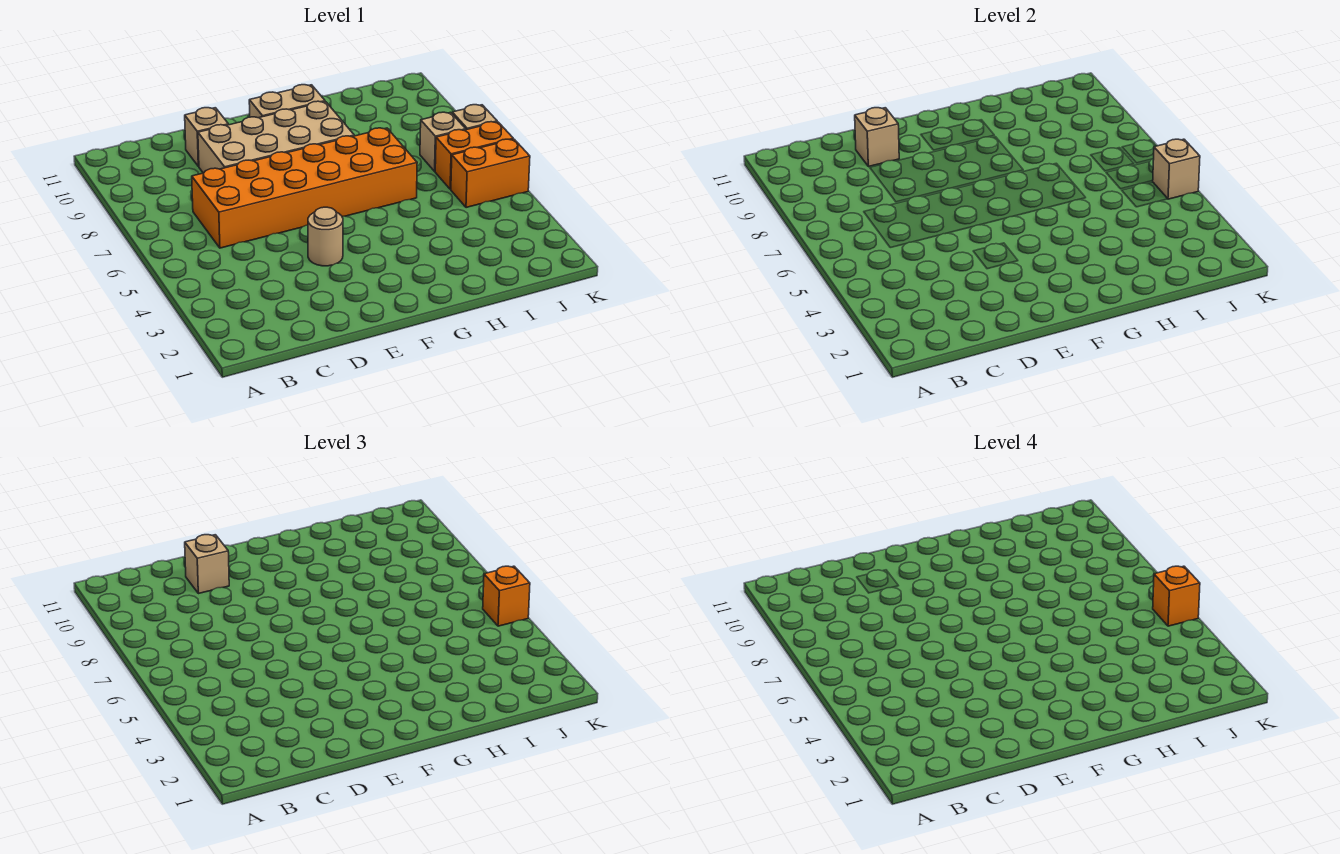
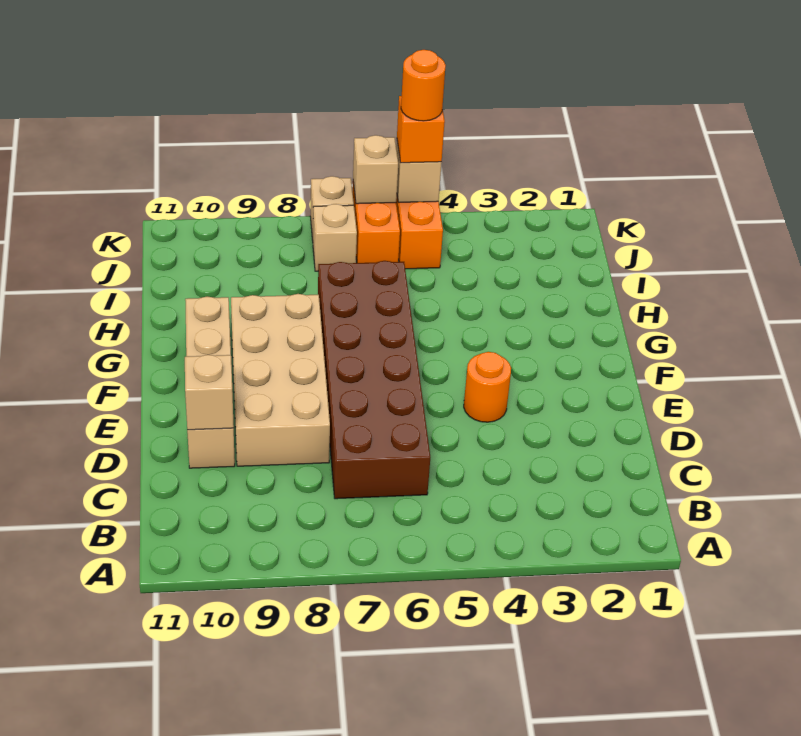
orange 2x6 brick [192,128,417,248] -> brown 2x6 brick [318,261,430,499]
tan 1x1 brick [185,535,229,594] -> tan 1x1 brick moved to [353,135,398,204]
tan 1x1 round brick [308,207,343,266] -> orange 1x1 round brick [464,352,511,422]
orange 1x1 brick [1153,566,1200,626] -> orange 1x1 round brick [401,50,446,121]

